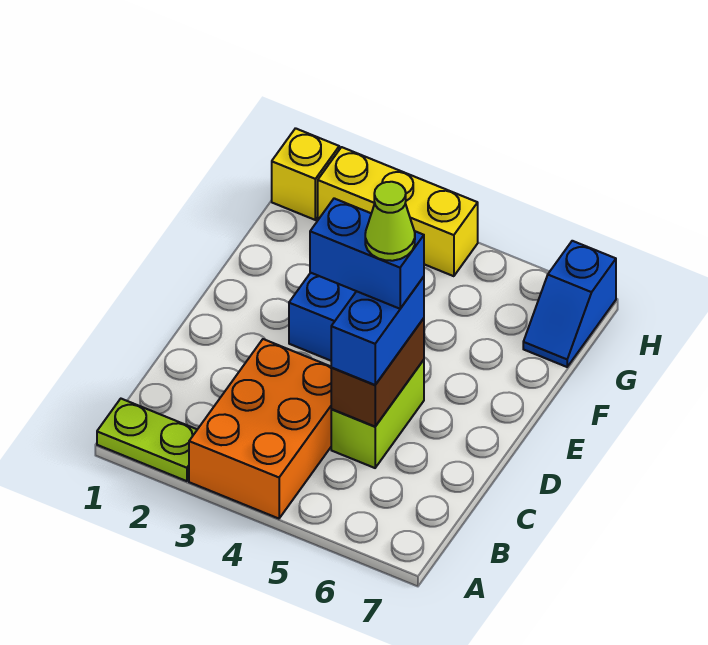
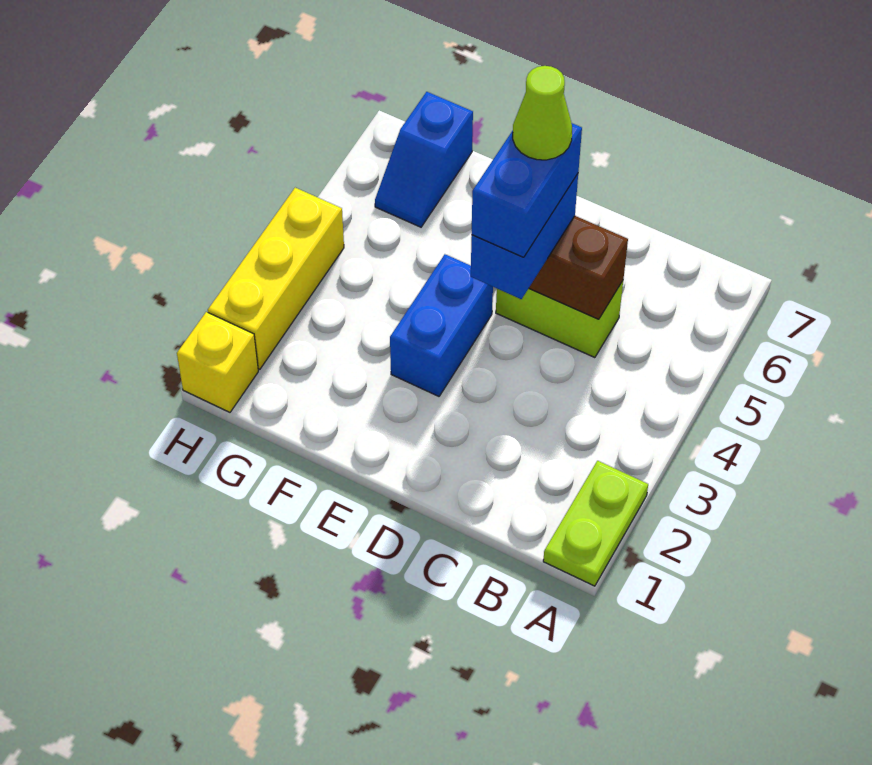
orange 2x3 brick [189,339,331,519] -> none
blue 1x2 brick [331,277,424,385] -> blue 1x2 brick turned to [471,174,578,299]
blue 1x2 slope [523,241,616,367] -> blue 1x2 slope turned to [375,92,473,227]

